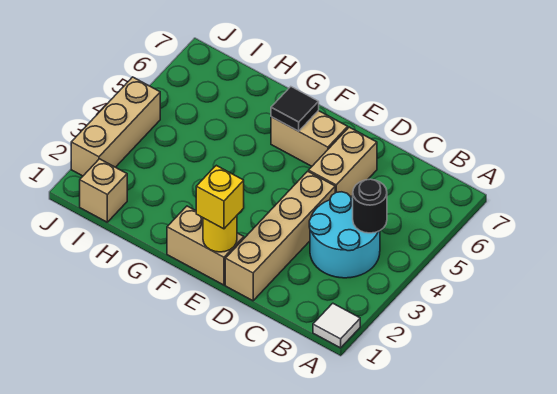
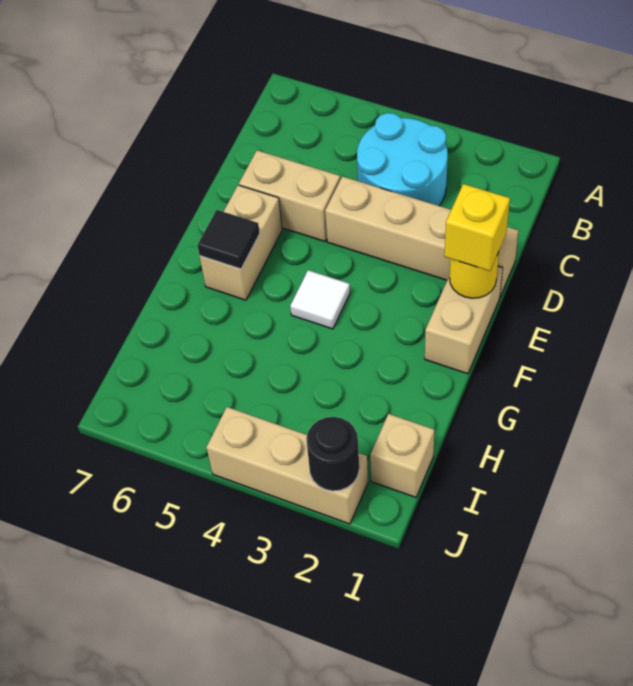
white 1x1 tile [313,303,360,348] -> white 1x1 tile moved to [290,270,350,329]
black 1x1 round brick [353,179,387,233] -> black 1x1 round brick moved to [306,417,359,491]

